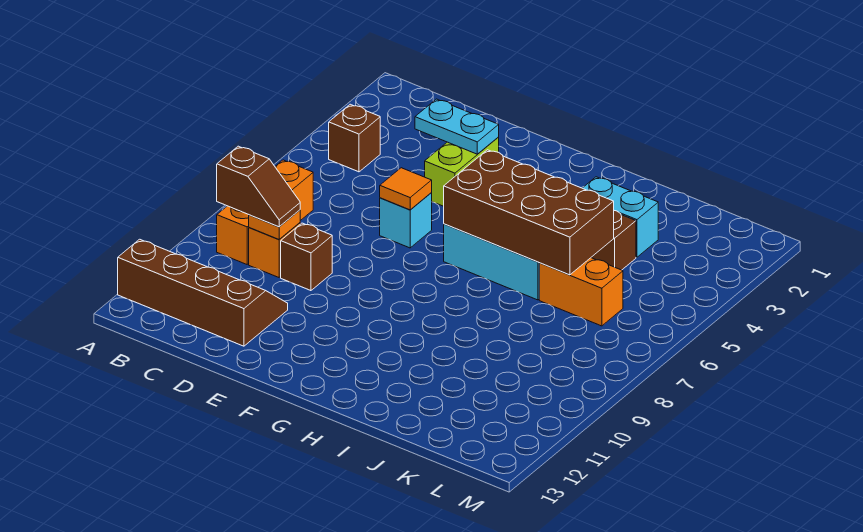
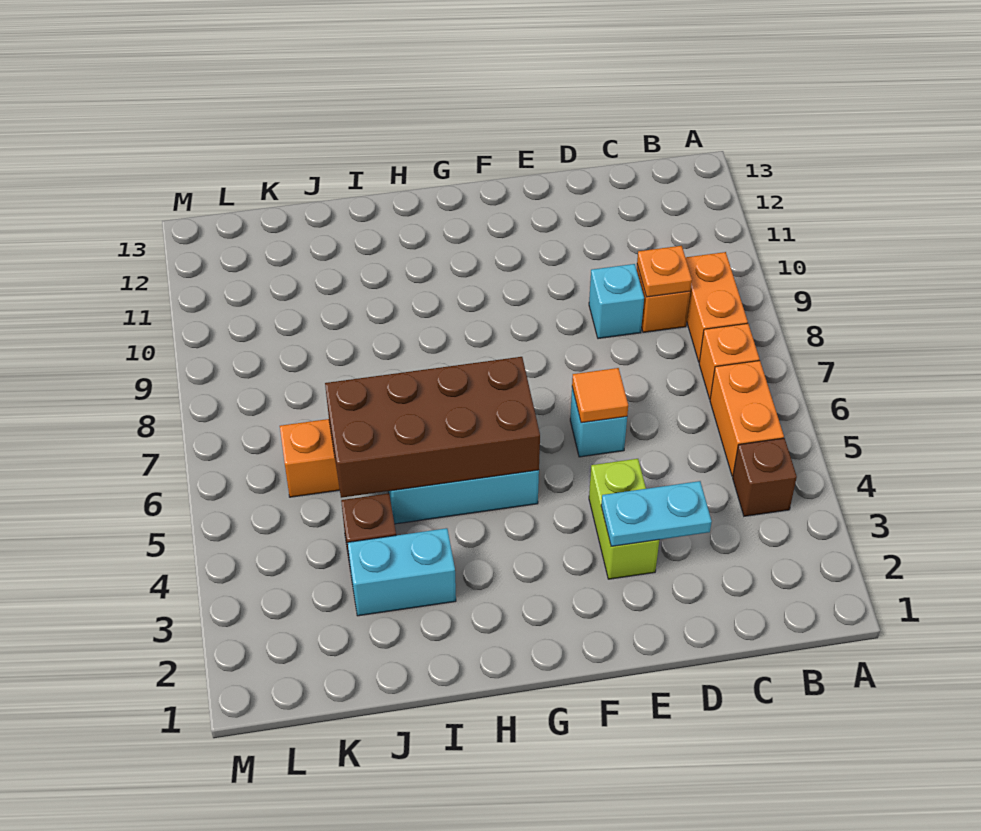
brown 2x4 slope [118,239,288,346] -> none
none -> orange 1x2 brick [710,361,784,476]
brown 1x2 slope [217,146,300,227] -> none
brown 1x1 brick [281,223,332,291] -> cyan 1x1 brick [589,264,644,339]

